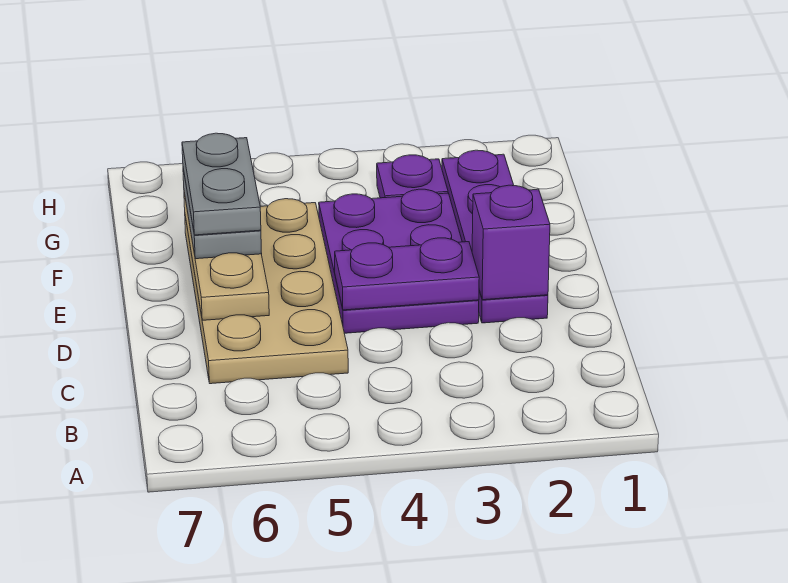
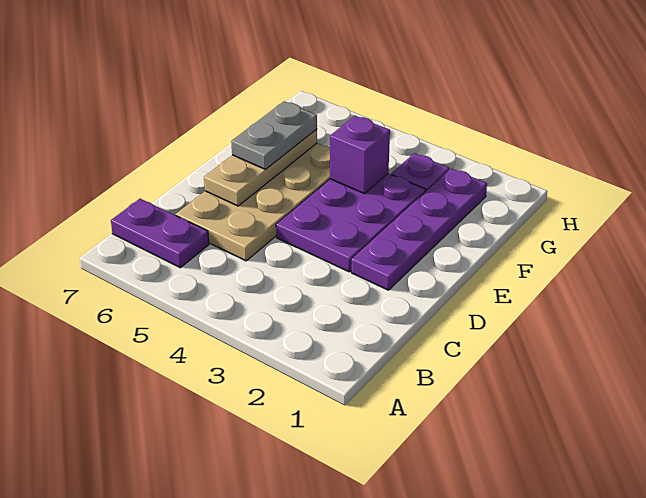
purple 1x1 brick [472,185,550,300] -> purple 1x1 brick moved to [330,116,390,194]
purple 1x2 plate [335,238,479,310] -> purple 1x2 plate moved to [111,199,209,268]
grey 1x2 plate [182,133,261,235] -> none

